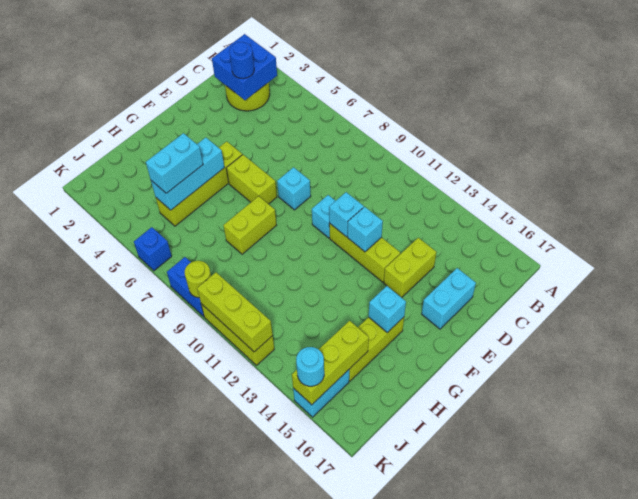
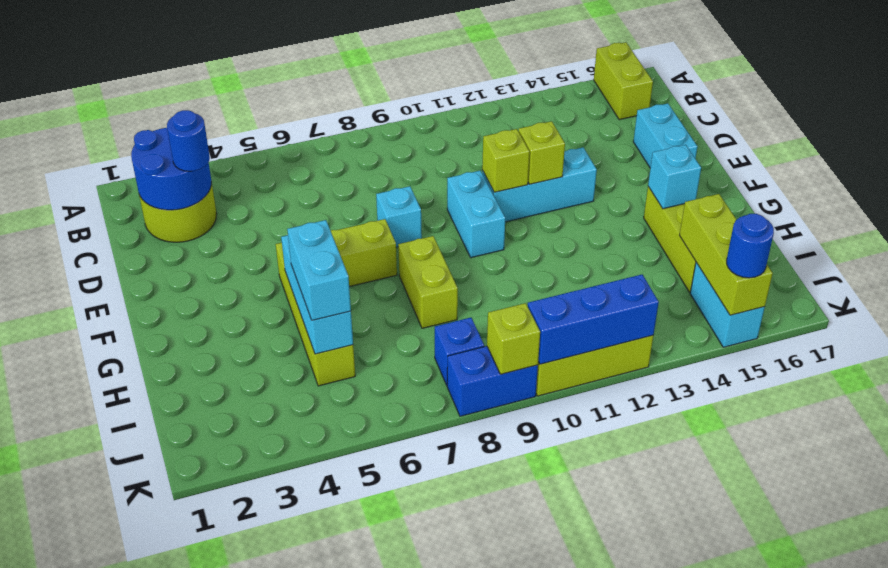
blue 2x2 brick [212,34,277,100] -> blue 2x2 round brick [131,128,211,210]
lime 1x2 brick [384,238,436,298] -> lime 1x2 brick moved to [594,42,653,120]
cyan 1x1 brick [312,195,335,238] -> cyan 1x2 brick [447,170,505,258]
lime 1x3 brick [329,224,400,282] -> cyan 1x3 brick [482,147,597,222]
cyan 1x1 brick [329,192,364,237] -> lime 1x1 brick [482,129,530,192]
cyan 1x1 brick [348,207,383,252] -> lime 1x1 brick [518,121,565,184]
blue 1x1 brick [134,227,172,271] -> blue 1x1 brick moved to [435,318,484,385]
lime 1x1 round brick [185,261,211,298] -> lime 1x1 brick [487,303,540,374]
lime 1x3 brick [197,272,273,352] -> blue 1x3 brick [528,275,659,364]
cyan 1x1 round brick [296,347,324,386] -> blue 1x1 round brick [727,214,774,278]

